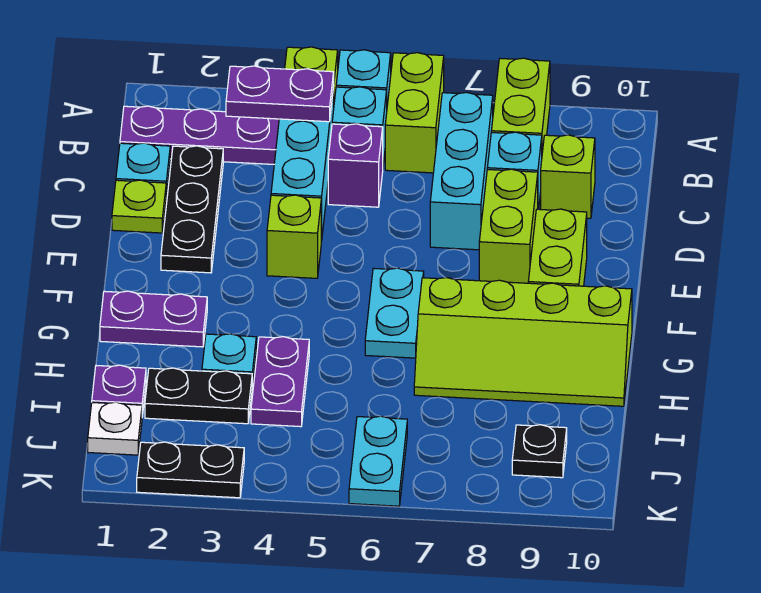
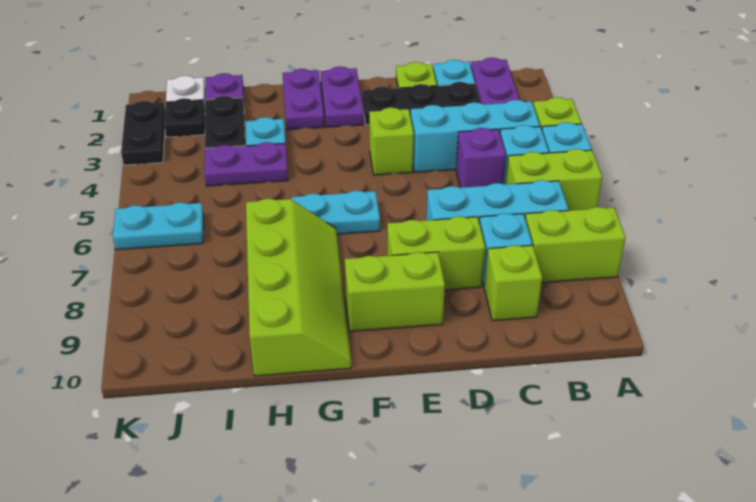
purple 1x2 plate [226,66,334,122] -> purple 1x2 plate moved to [321,66,364,127]
lime 2x4 slope [414,278,632,406] -> lime 2x4 slope turned to [246,199,351,376]
black 1x1 plate [512,425,567,478] -> black 1x1 plate moved to [164,98,205,137]

